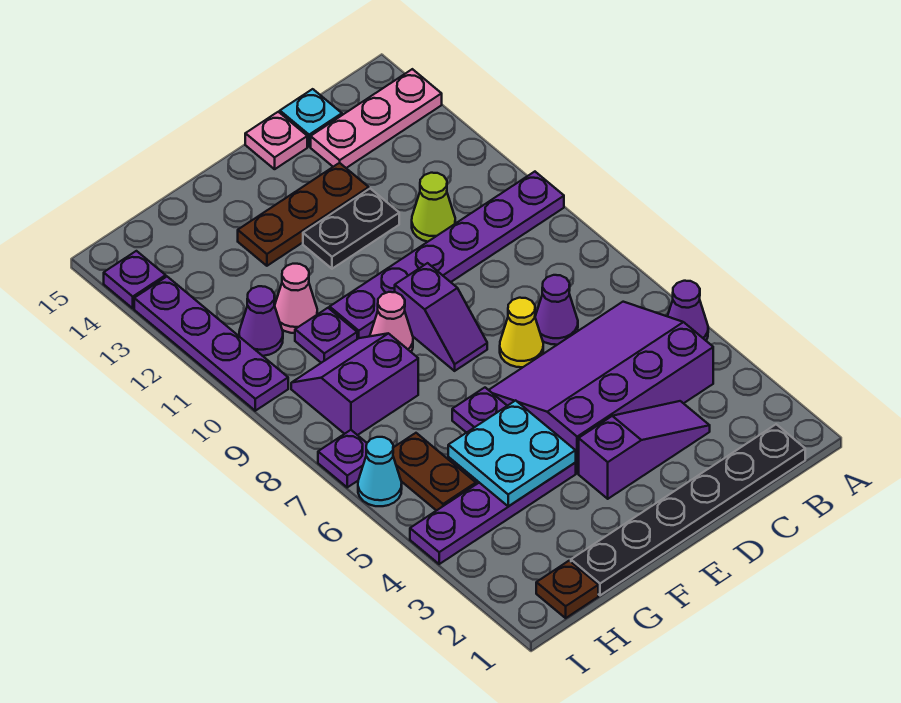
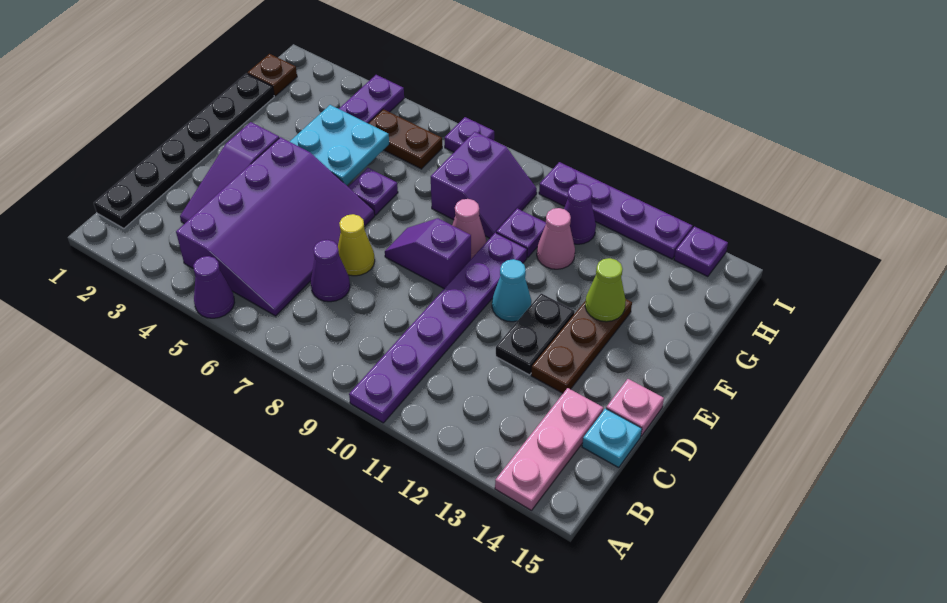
lime 1x1 cone [412,173,455,242] -> lime 1x1 cone moved to [585,258,626,322]
cyan 1x1 cone [358,437,402,506] -> cyan 1x1 cone moved to [492,259,531,322]

